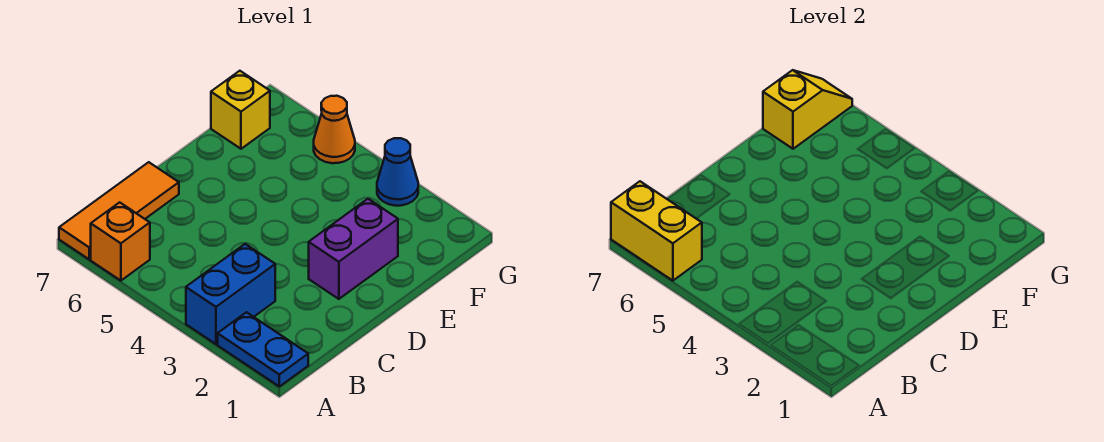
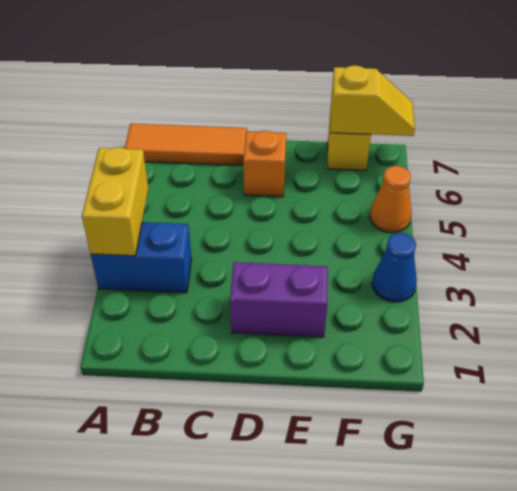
blue 1x2 plate [218,312,308,386] -> none
orange 1x1 brick [91,202,150,281] -> orange 1x1 brick moved to [243,131,286,197]
yellow 1x2 brick [611,181,702,281] -> yellow 1x2 brick moved to [82,147,148,256]

